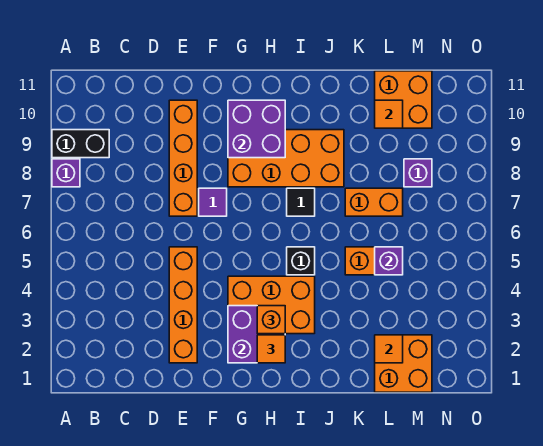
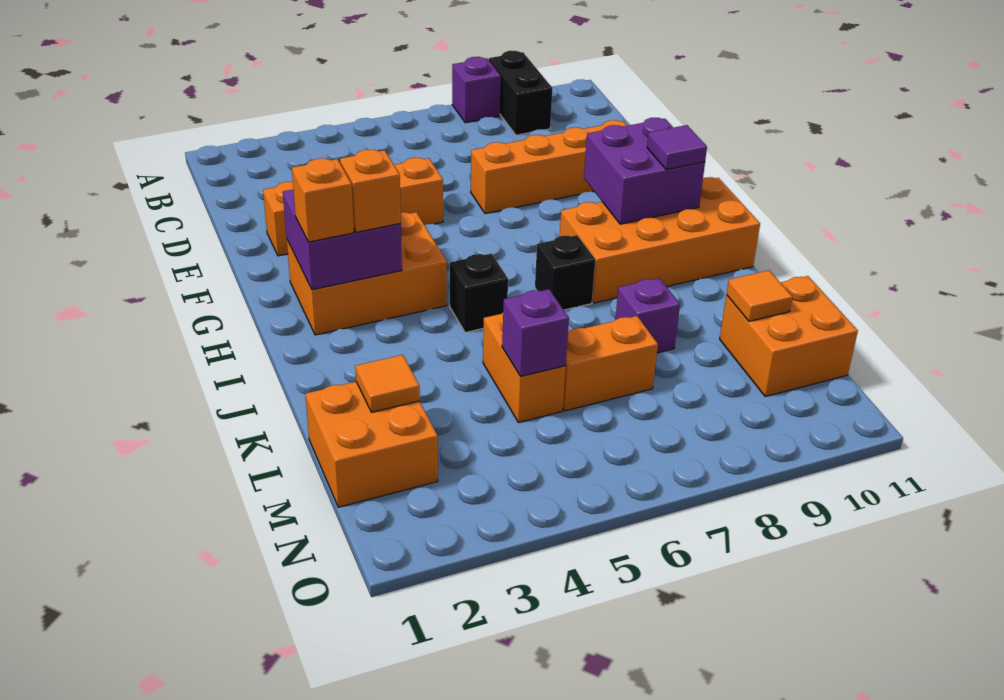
purple 1x1 tile [199,188,227,216] -> purple 1x1 tile moved to [647,125,707,170]
orange 2x3 brick [228,276,315,334] -> orange 2x3 brick turned to [287,212,447,335]
orange 2x4 brick [228,130,344,187] -> orange 2x4 brick turned to [560,177,760,303]
orange 1x1 tile [257,335,285,363] -> orange 1x1 brick [292,158,354,242]
black 1x1 tile [287,188,315,216] -> black 1x1 brick [535,235,595,310]
orange 1x2 brick [345,188,403,216] -> orange 1x2 brick turned to [563,316,658,411]
purple 1x1 brick [404,159,432,187] -> purple 1x1 brick moved to [615,278,680,353]

